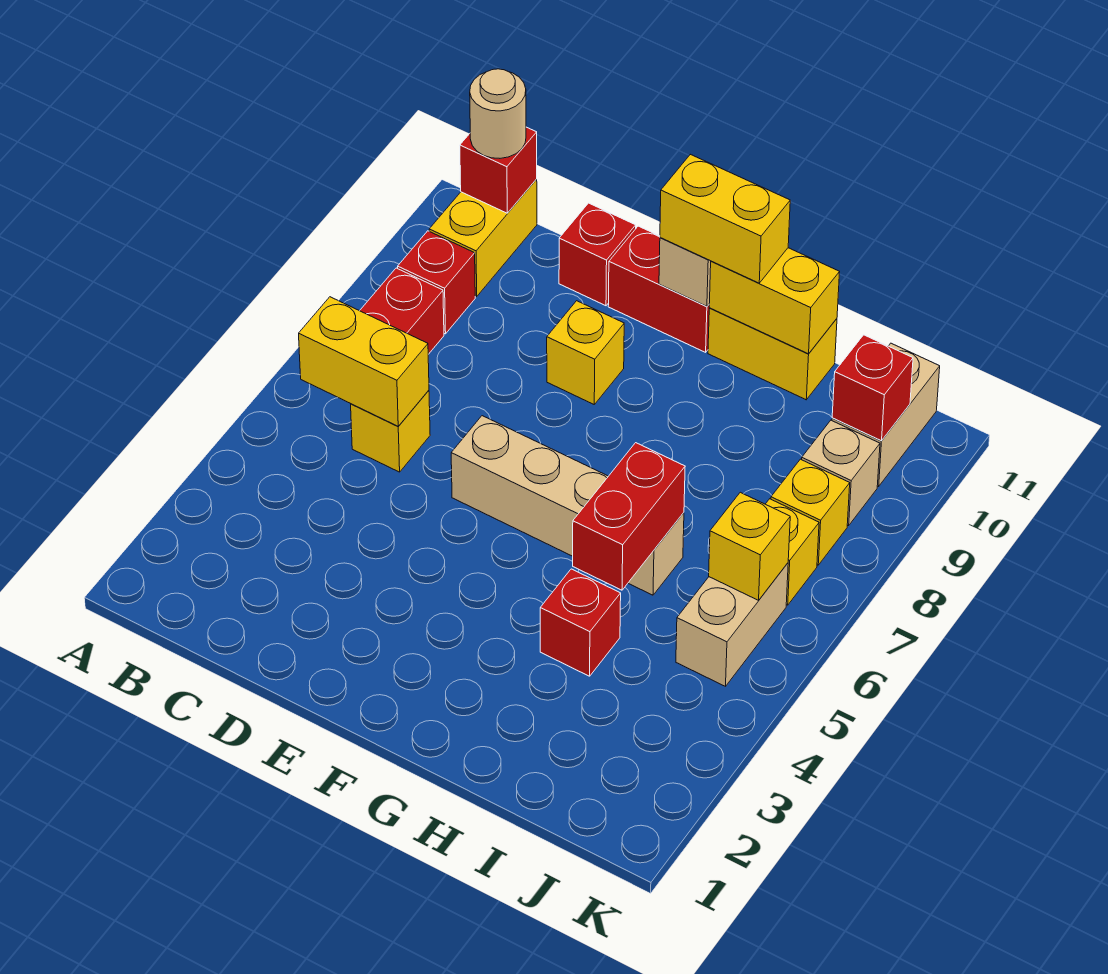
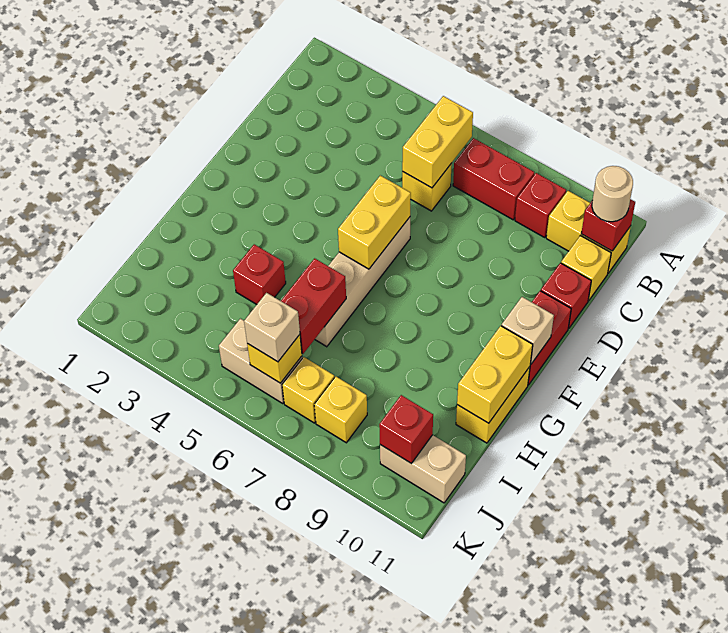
yellow 1x1 brick [547,301,624,404] -> yellow 1x1 brick moved to [561,236,611,301]
yellow 1x2 brick [660,154,790,283] -> yellow 1x2 brick moved to [338,175,411,269]
red 1x2 brick [573,443,685,590] -> red 1x2 brick turned to [281,258,346,354]
tan 1x1 brick [802,420,880,526] -> tan 1x1 brick moved to [244,293,300,362]

